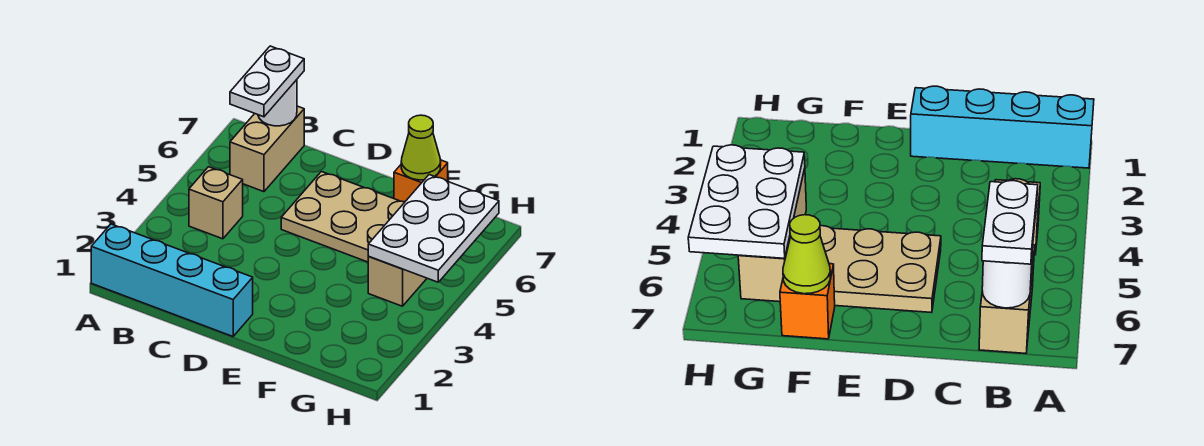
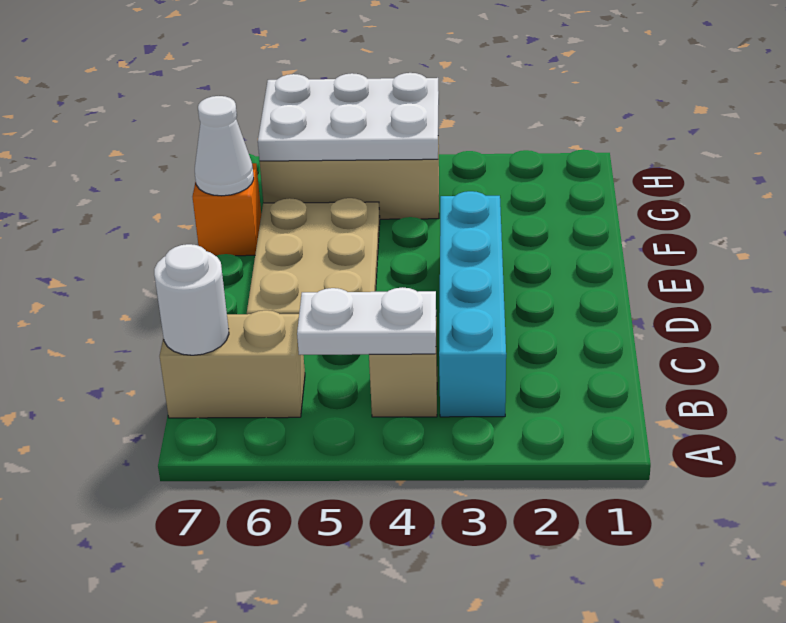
cyan 1x4 brick [91,224,253,336] -> cyan 1x4 brick moved to [439,191,506,417]
white 1x2 plate [230,46,304,117] -> white 1x2 plate moved to [297,287,436,355]
lime 1x1 cone [401,115,441,180] -> white 1x1 cone [195,96,254,196]

